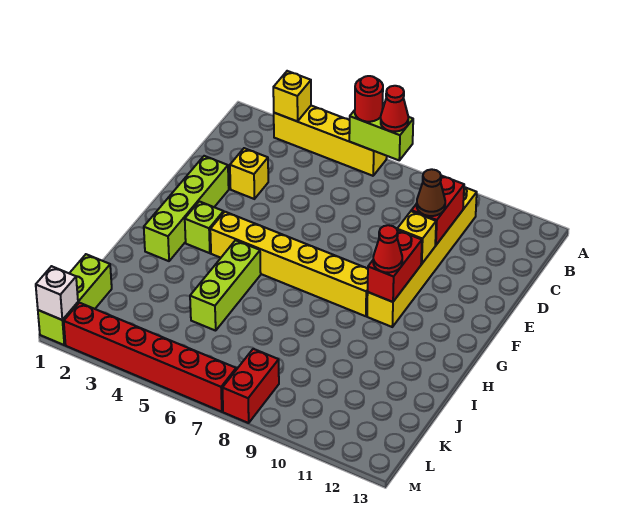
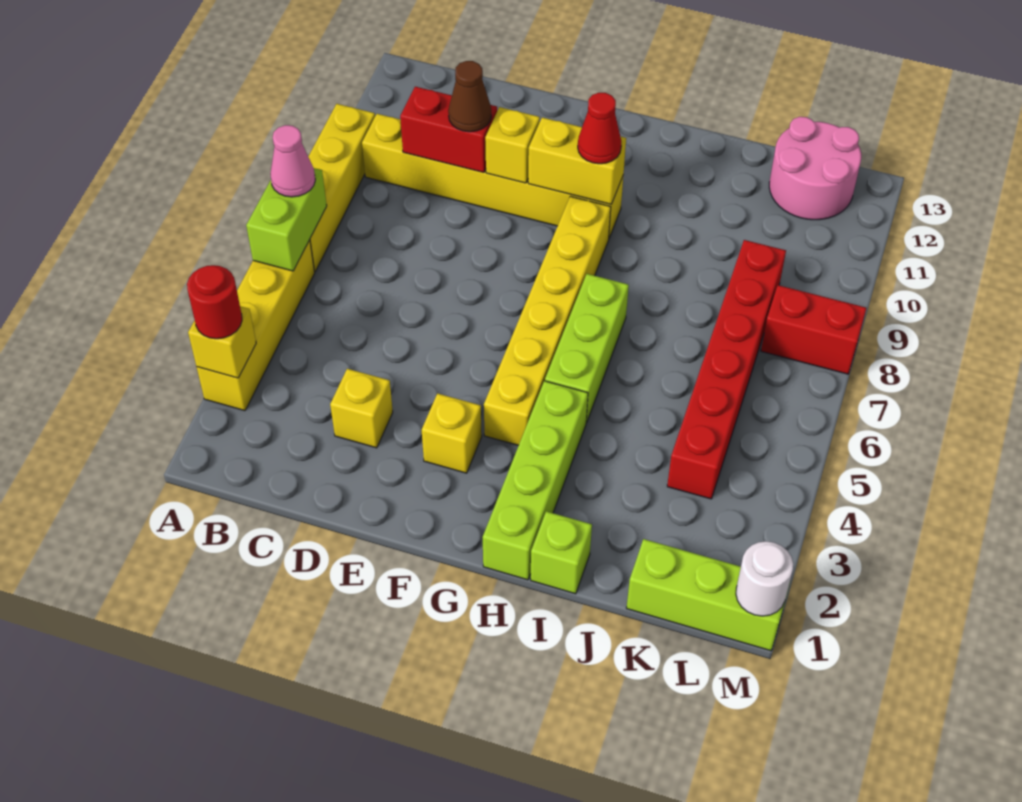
red 1x1 round brick [355,76,383,122] -> red 1x1 round brick moved to [187,265,242,339]
none -> yellow 1x4 brick [308,104,375,272]
red 1x1 cone [381,86,408,132] -> pink 1x1 cone [270,125,315,197]
lime 1x4 brick [144,156,229,261] -> lime 1x4 brick turned to [483,381,588,580]
none -> yellow 1x1 brick [422,393,482,473]
red 1x2 brick [368,230,422,302] -> yellow 1x2 brick [528,117,626,204]
lime 1x1 brick [185,201,224,253] -> lime 1x1 brick moved to [531,511,592,594]
lime 1x3 brick [190,240,261,331] -> lime 1x3 brick turned to [545,274,629,423]
none -> pink 2x2 round brick [769,117,861,220]
white 1x1 brick [36,266,78,320] -> white 1x1 round brick [736,541,793,616]
red 1x6 brick [64,303,236,412] -> red 1x6 brick moved to [667,240,786,499]

